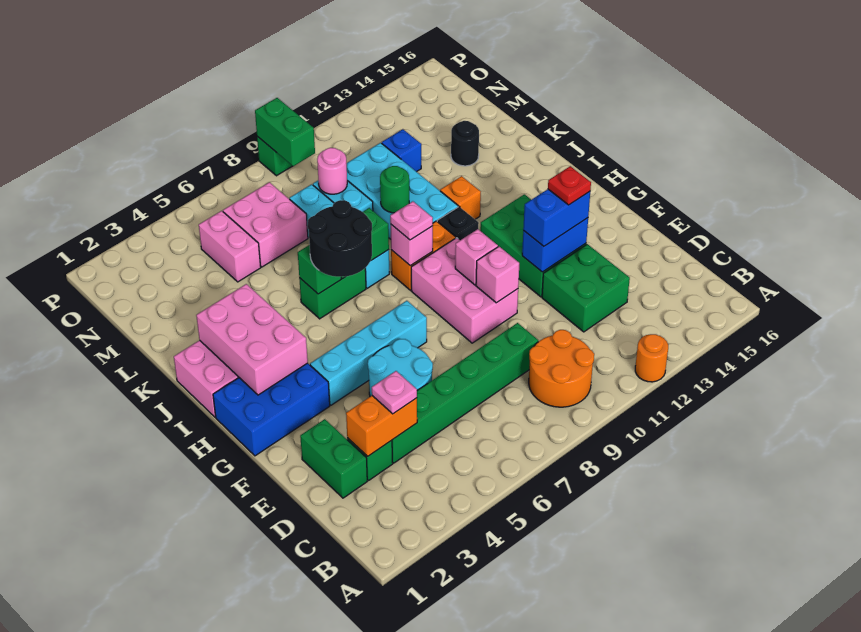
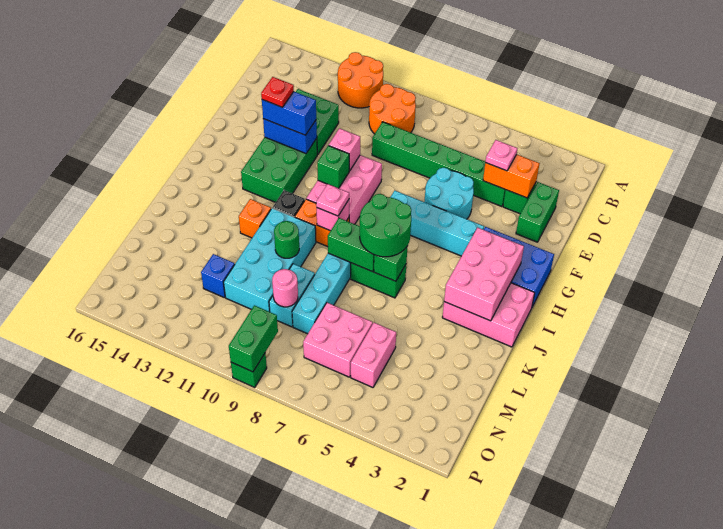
orange 1x1 round brick [635,334,668,382] -> orange 2x2 round brick [338,52,383,108]
pink 1x1 brick [455,229,498,285] -> green 1x1 brick [317,145,349,188]
black 2x2 round brick [308,200,372,277] -> green 2x2 round brick [360,194,411,257]
black 1x1 round brick [451,121,479,166] -> none

